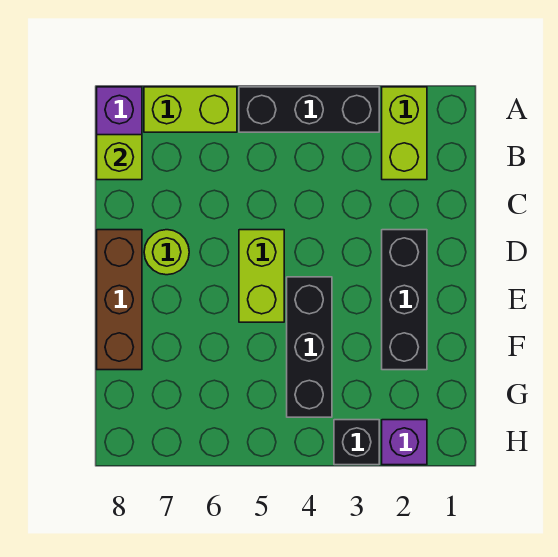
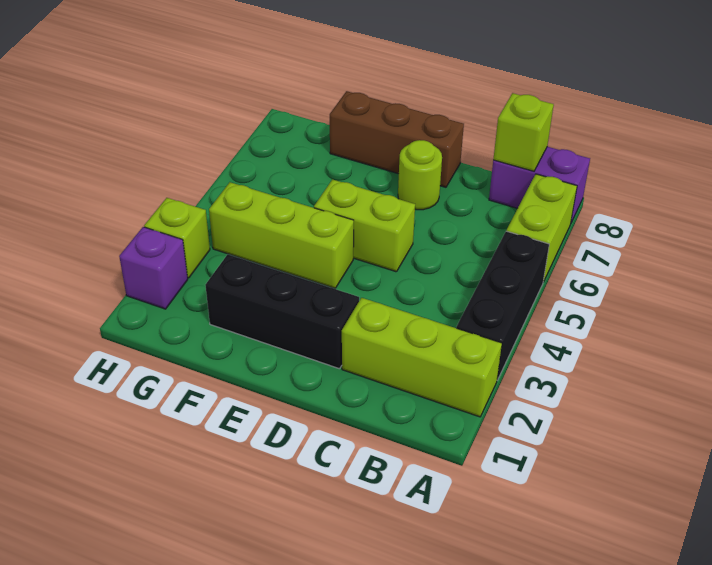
lime 1x2 brick [382,87,427,180] -> lime 1x3 brick [342,298,502,417]
black 1x3 brick [287,277,332,417] -> lime 1x3 brick [209,182,354,288]
black 1x1 brick [334,420,379,465] -> lime 1x1 brick [144,198,210,278]

